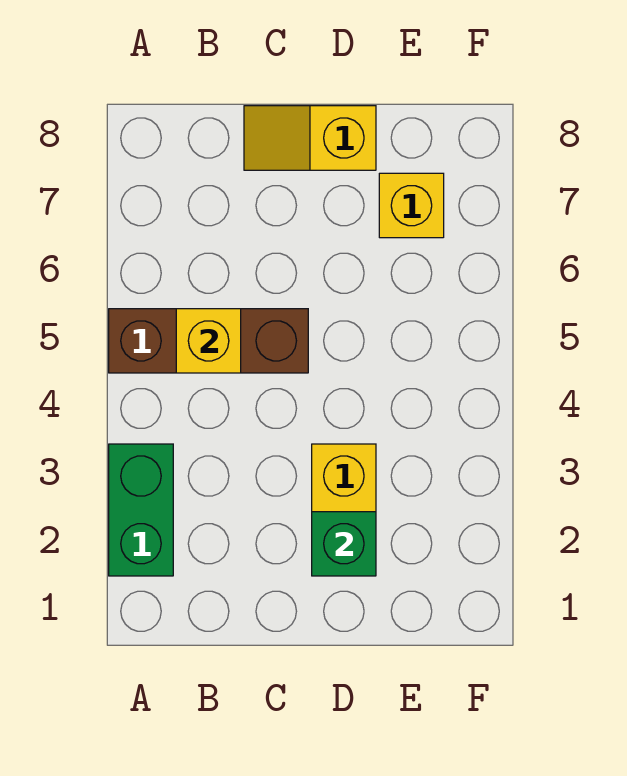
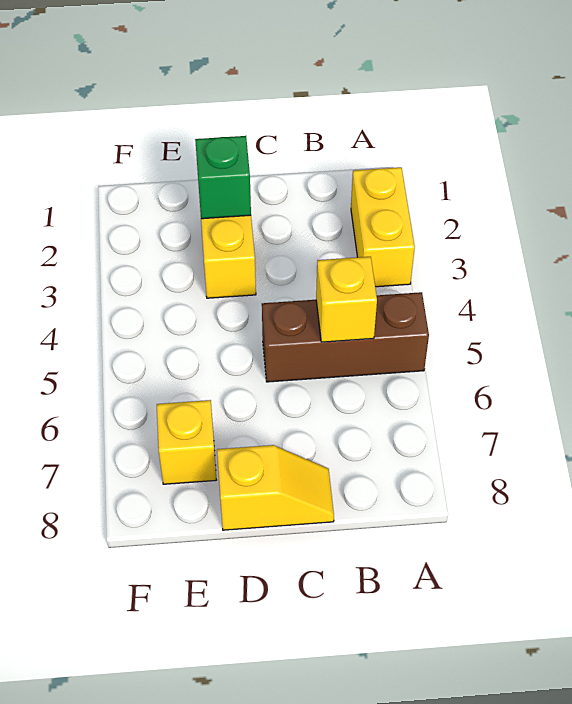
green 1x2 brick [109,444,173,576] -> yellow 1x2 brick [351,167,415,287]

